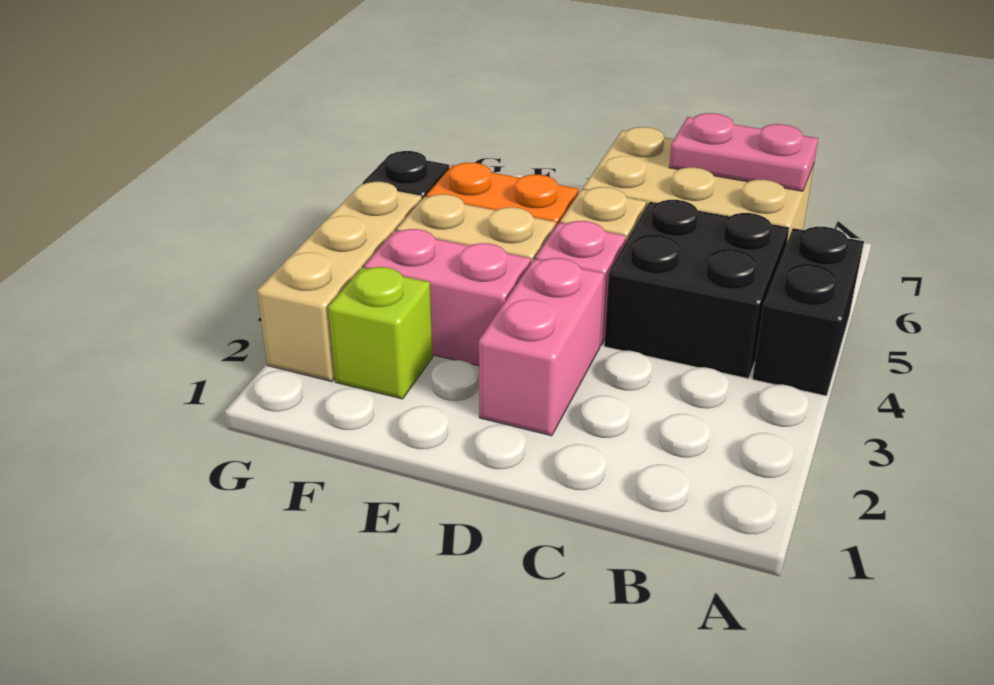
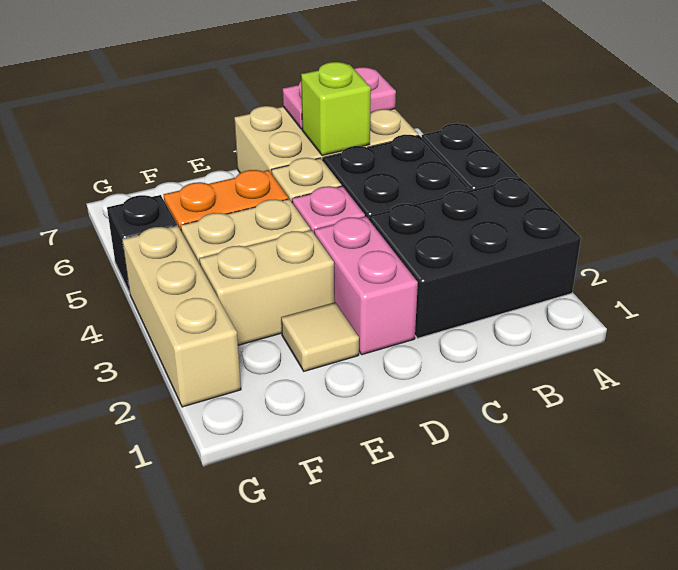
none -> black 2x3 brick [369,178,581,338]
none -> tan 1x1 tile [281,302,359,371]
pink 1x2 brick [364,229,531,366] -> tan 1x2 brick [199,230,334,345]
lime 1x1 brick [328,267,433,399] -> lime 1x1 brick moved to [301,62,371,155]

